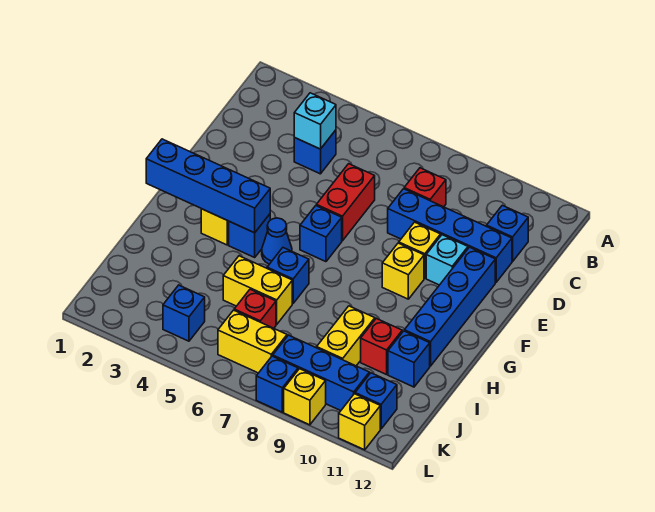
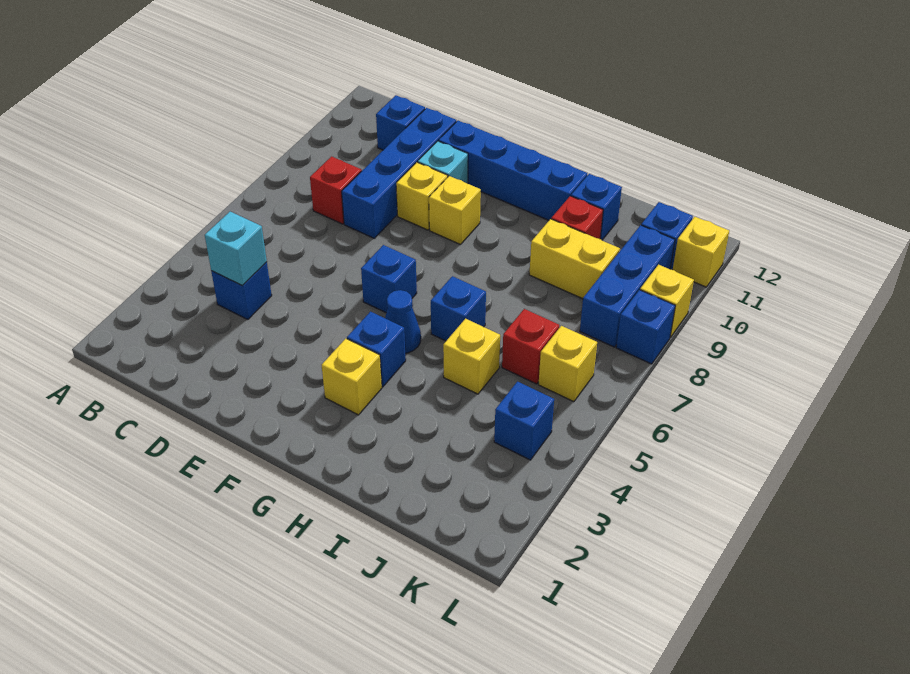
red 1x2 brick [316,164,375,241] -> none
blue 1x4 brick [146,139,270,233] -> none
yellow 1x2 brick [223,256,292,324] -> yellow 1x1 brick [443,319,500,394]
yellow 1x2 brick [218,310,287,373] -> yellow 1x1 brick [538,326,597,402]

